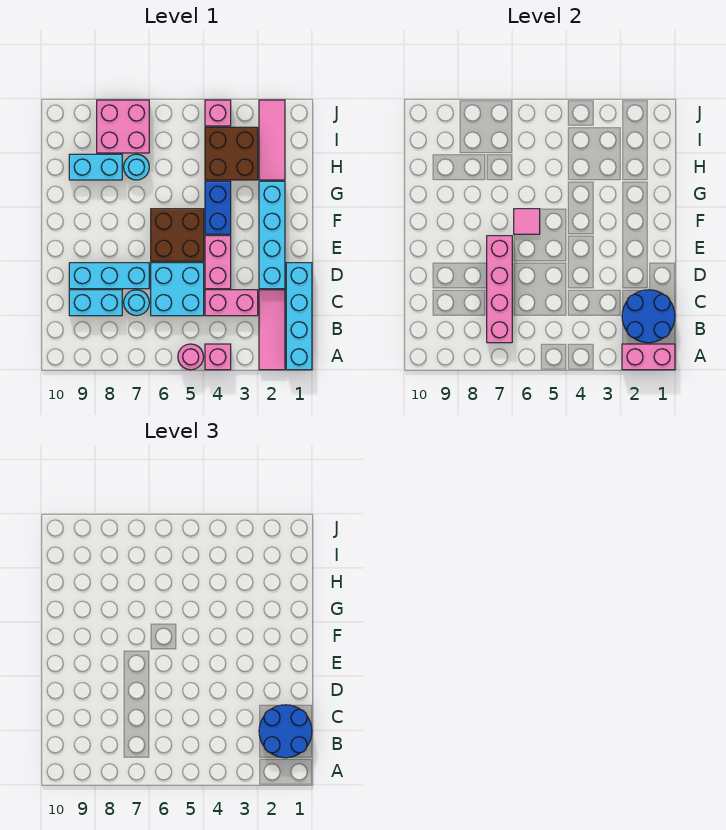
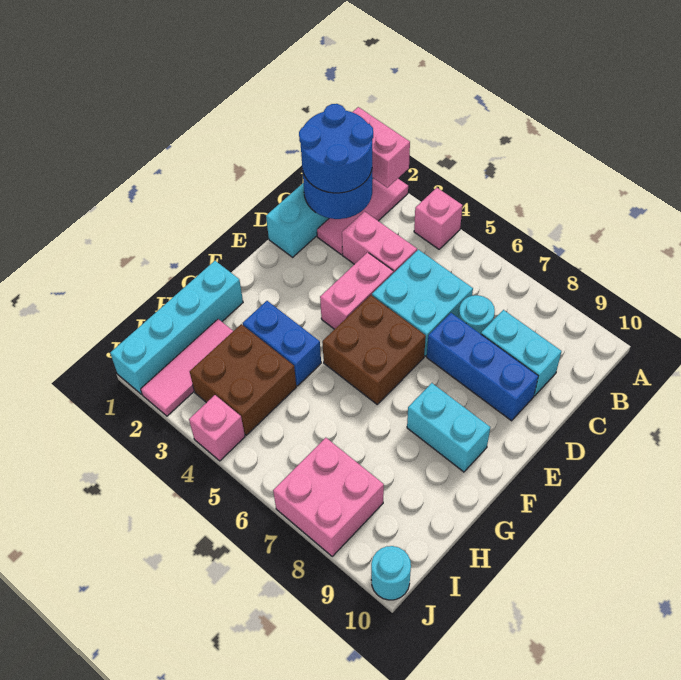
pink 1x1 round brick [178,344,204,370] -> none
pink 1x4 brick [487,236,512,343] -> none
cyan 1x4 brick [259,181,285,289] -> cyan 1x4 brick moved to [110,261,243,394]
cyan 1x3 brick [69,263,149,289] -> blue 1x3 brick [427,313,538,421]
blue 1x2 brick [205,181,231,234] -> blue 1x2 brick turned to [243,301,321,386]
pink 1x1 tile [514,209,540,234] -> none
cyan 1x1 round brick [124,154,149,180] -> cyan 1x1 round brick moved to [371,546,411,600]
cyan 1x2 brick [69,154,122,180] -> cyan 1x2 brick moved to [407,383,490,472]

